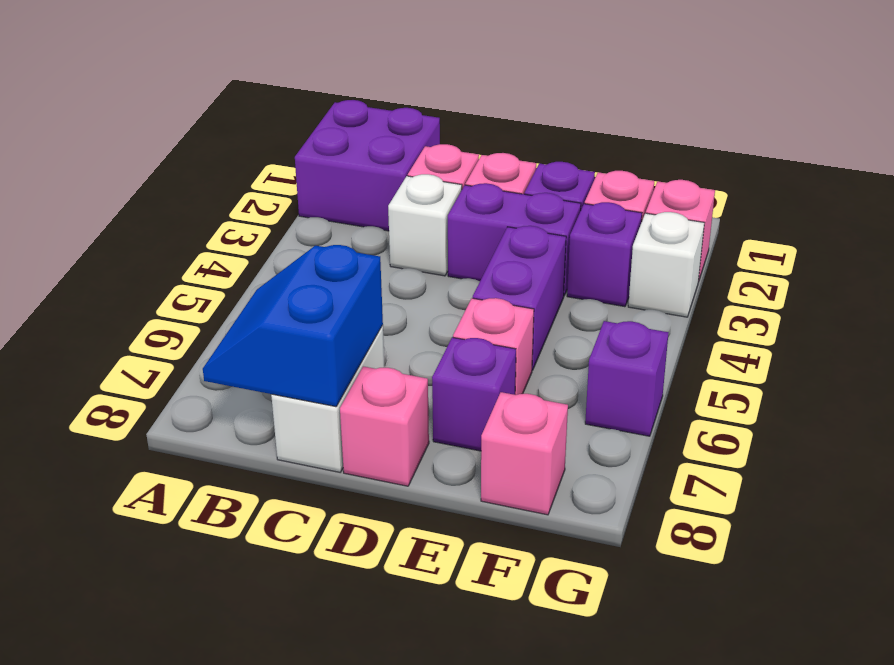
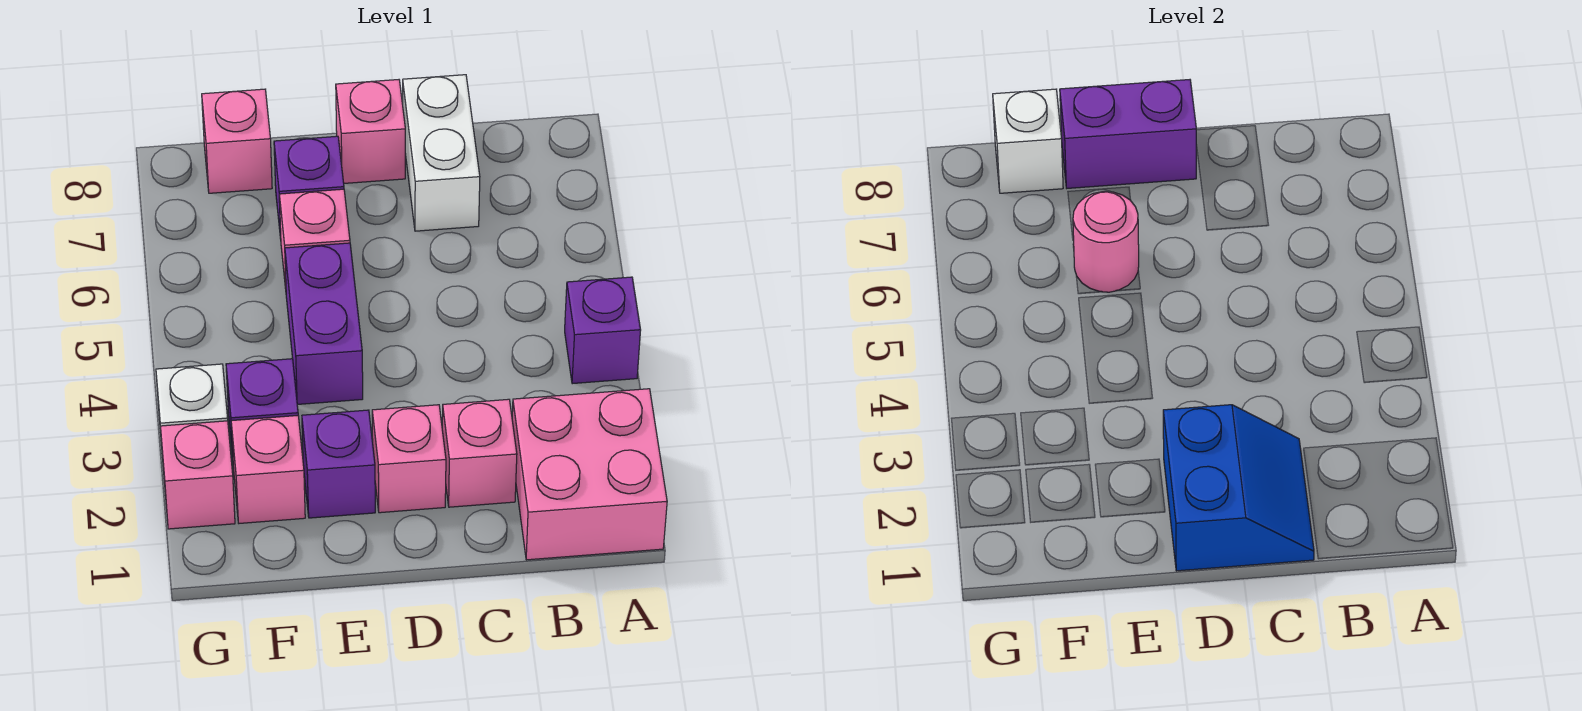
purple 2x2 brick [295,100,440,231] -> pink 2x2 brick [512,389,667,560]
blue 2x2 slope [203,245,383,407] -> blue 2x2 slope moved to [1163,405,1314,571]
white 1x1 brick [388,174,462,276] -> white 1x1 brick moved to [993,89,1063,193]
purple 1x2 brick [448,183,581,295] -> purple 1x2 brick moved to [1060,80,1196,188]
none -> pink 1x1 round brick [1073,192,1139,292]
purple 1x1 brick [585,321,669,436] -> purple 1x1 brick moved to [565,277,641,384]

